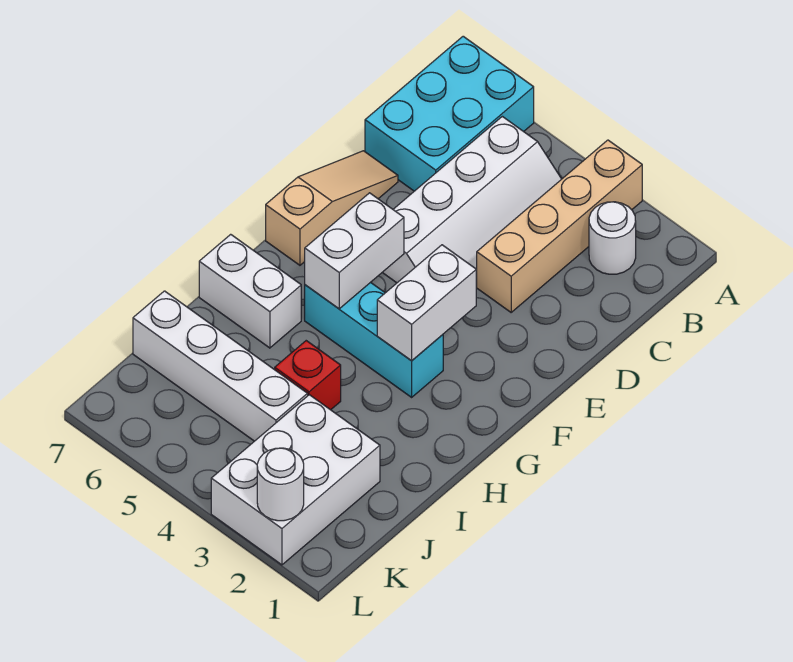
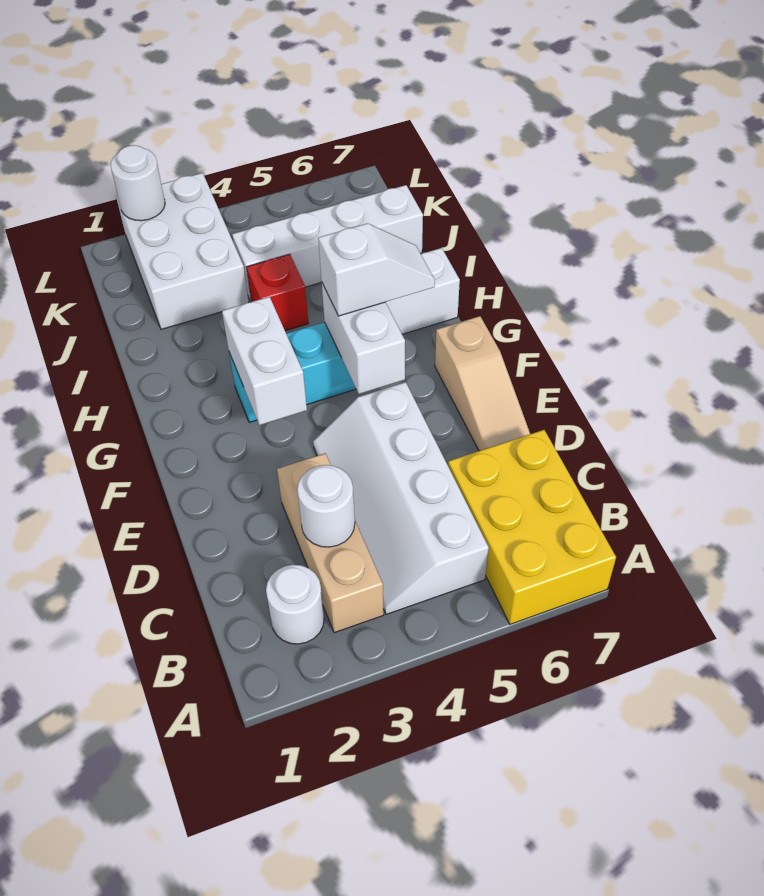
tan 1x4 brick [476,140,642,312] -> tan 1x3 brick [277,453,384,633]
cyan 2x3 brick [365,36,534,191] -> yellow 2x3 brick [448,430,616,624]
none -> white 1x1 round brick [297,465,355,547]
none -> white 1x2 slope [318,223,435,316]

